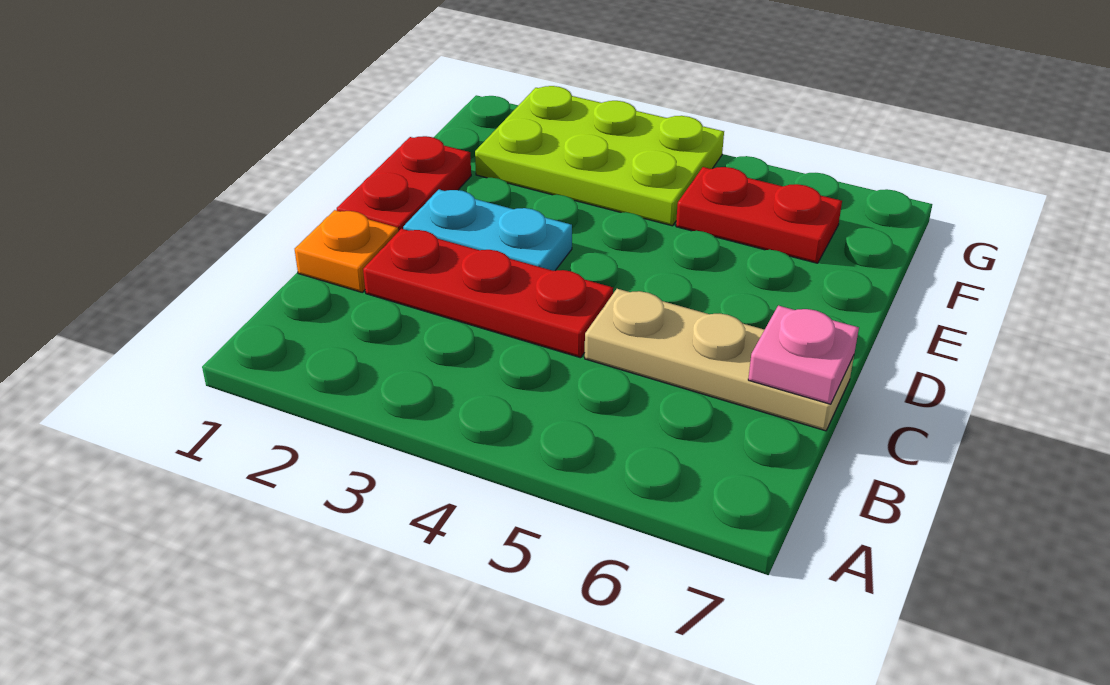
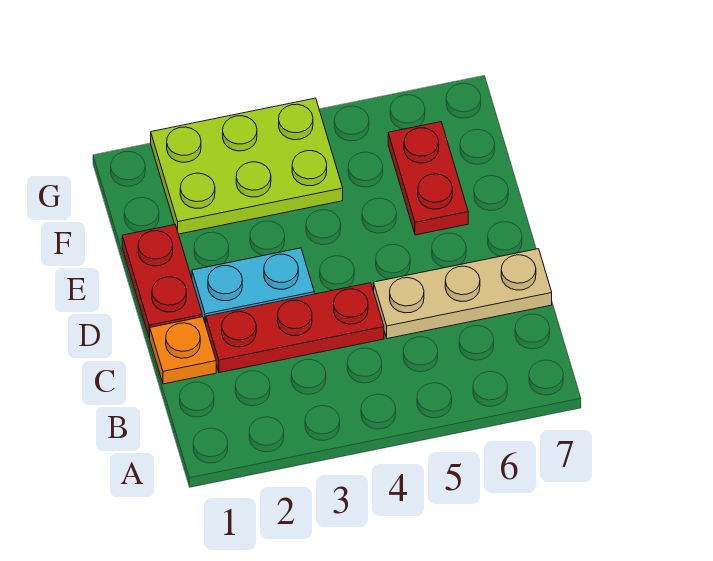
pink 1x1 plate [748,306,859,404] -> none
red 1x2 plate [676,167,842,263] -> red 1x2 plate turned to [388,122,468,235]

